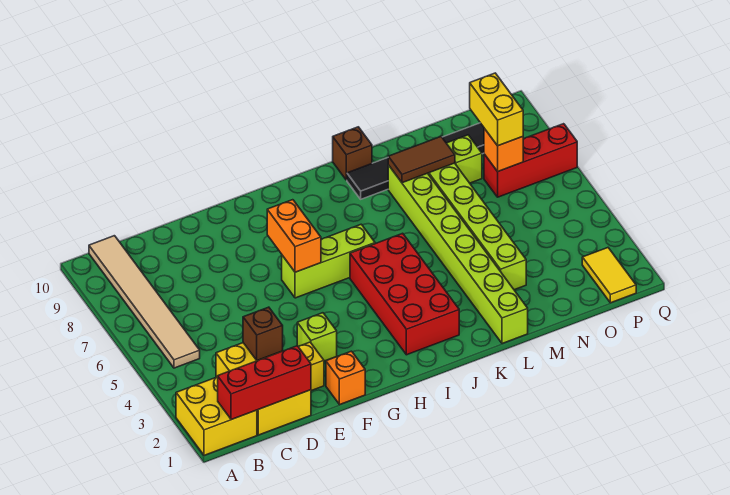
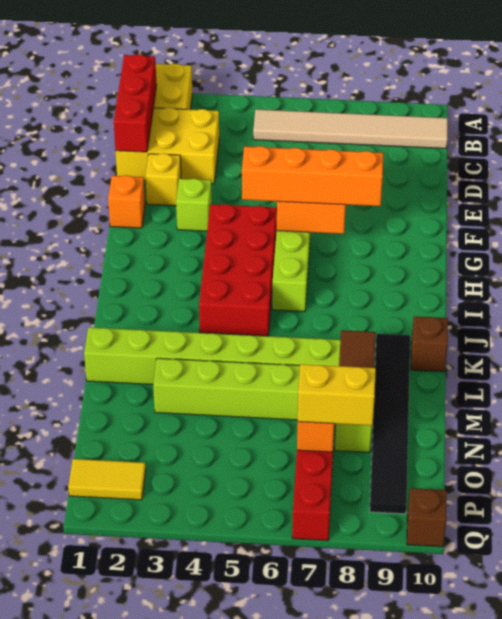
brown 1x1 brick [243,307,283,361] -> brown 1x1 brick moved to [407,488,447,547]
none -> orange 1x4 brick [242,146,384,206]
red 2x4 brick [350,233,459,355] -> red 2x4 brick turned to [199,204,277,336]

